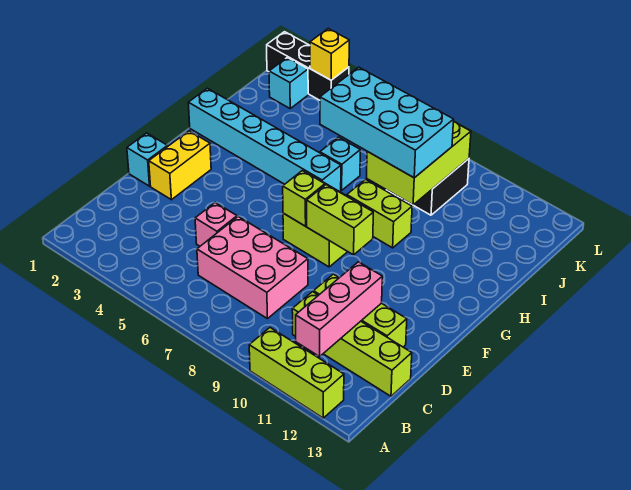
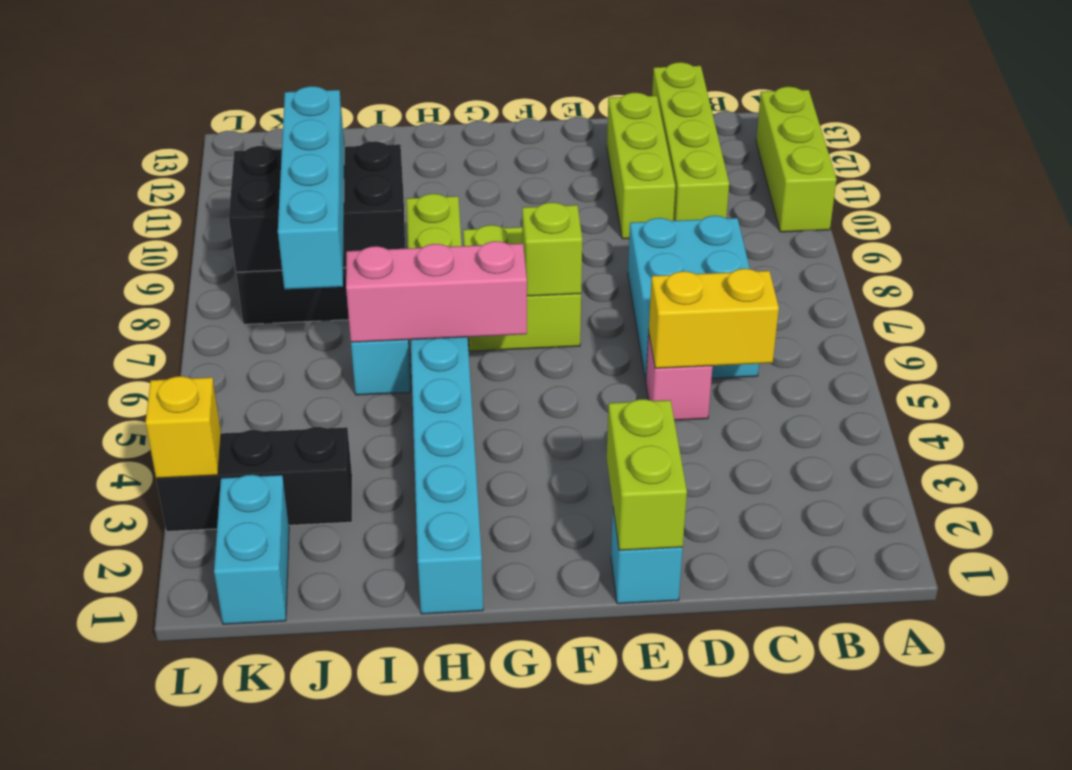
pink 1x3 brick [296,262,382,357] -> pink 1x3 brick moved to [346,241,527,342]
pink 2x3 brick [197,216,308,319] -> cyan 2x3 brick [628,216,759,380]
yellow 1x2 brick [149,131,211,200] -> yellow 1x2 brick moved to [648,269,779,368]
lime 1x2 brick [307,185,373,255] -> lime 1x2 brick moved to [607,399,687,550]
cyan 2x4 brick [320,67,454,178] -> cyan 1x4 brick [278,86,344,289]
lime 2x3 brick [367,122,471,205] -> black 2x3 brick [229,141,405,272]
cyan 1x1 brick [269,58,308,108] -> cyan 1x2 brick [214,475,289,624]
black 1x3 brick [267,32,349,100] -> black 1x3 brick turned to [156,427,352,531]

